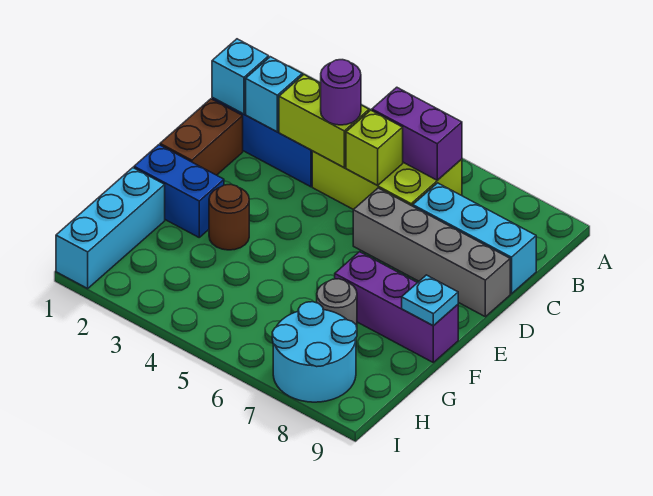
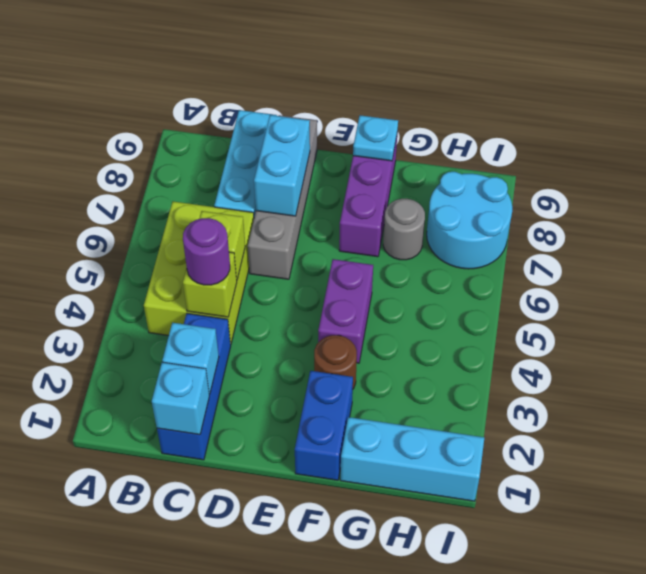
purple 1x2 brick [372,87,462,180] -> purple 1x2 brick moved to [318,259,373,363]
lime 1x2 brick [279,75,369,167] -> lime 1x1 brick [183,252,237,317]
brown 1x2 brick [160,99,243,175] -> none
none -> cyan 1x2 brick [254,115,310,216]

